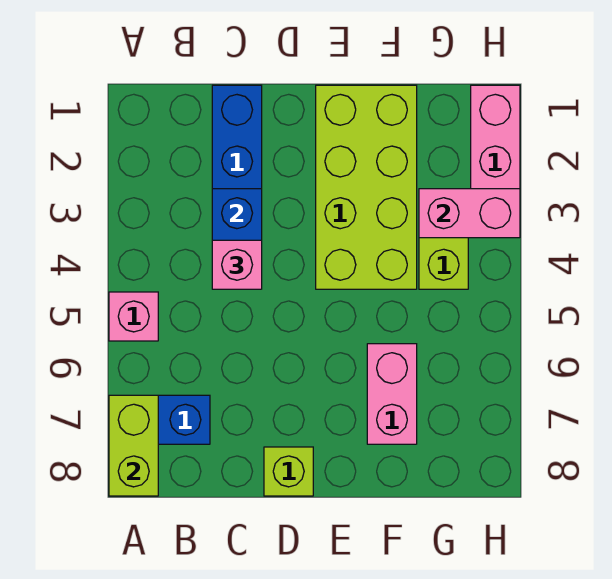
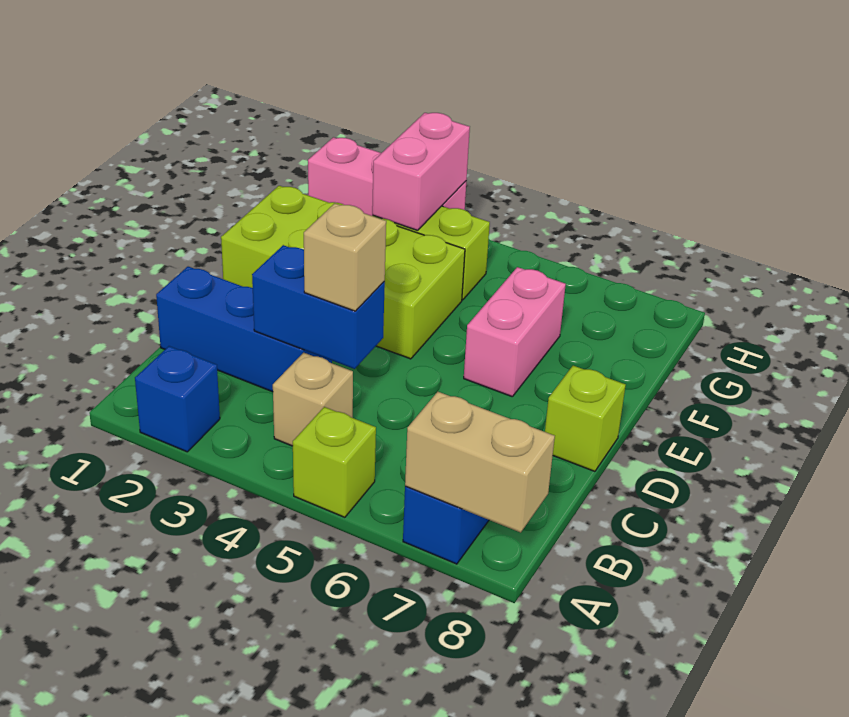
none -> blue 1x1 brick [135,346,220,452]
pink 1x1 brick [109,292,158,341] -> lime 1x1 brick [293,407,376,517]
lime 1x2 brick [109,395,158,496] -> tan 1x2 brick [405,392,555,533]
none -> tan 1x1 brick [273,353,353,446]
pink 1x1 brick [212,240,262,289] -> tan 1x1 brick [304,203,386,311]
pink 1x2 brick [367,344,417,444] -> pink 1x2 brick turned to [464,267,566,397]

